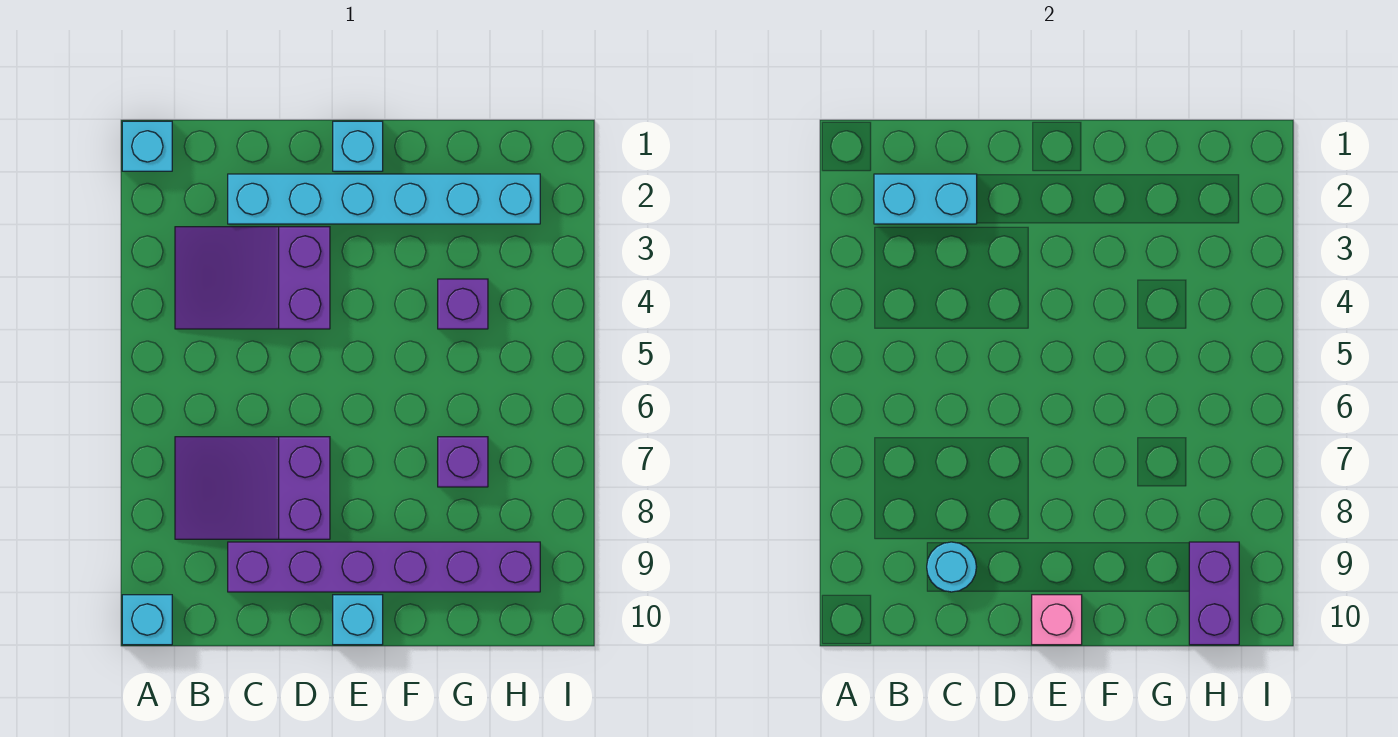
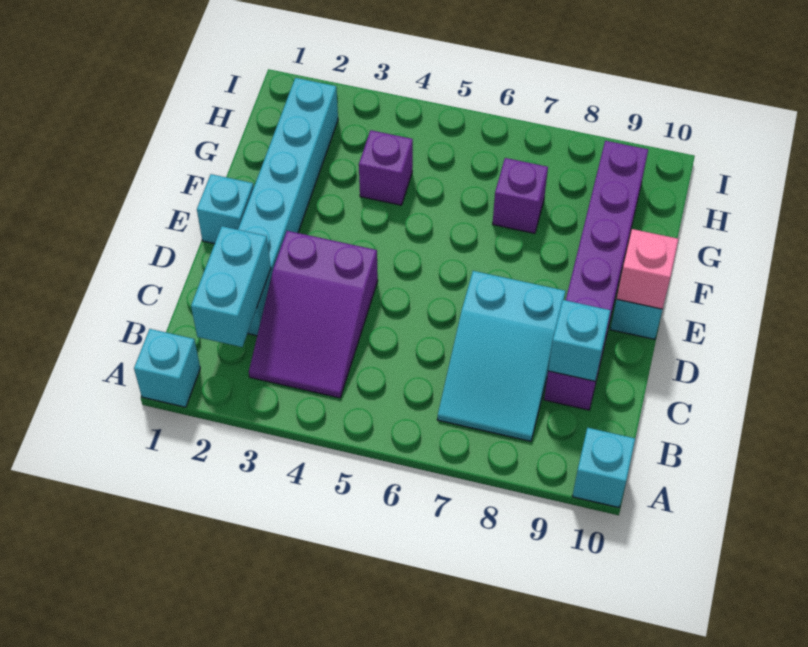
purple 2x3 slope [175,437,330,539] -> cyan 2x3 slope [437,271,565,441]
cyan 1x1 round brick [927,542,976,592] -> cyan 1x1 brick [548,300,610,381]
purple 1x2 brick [1189,542,1239,645] -> none

